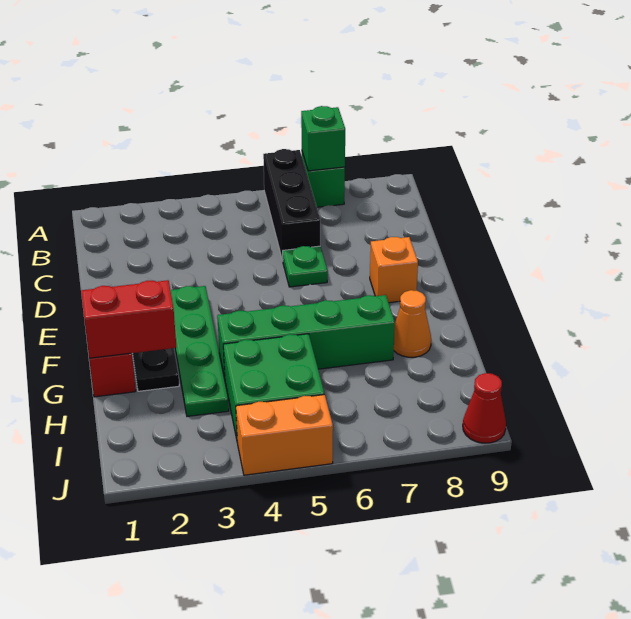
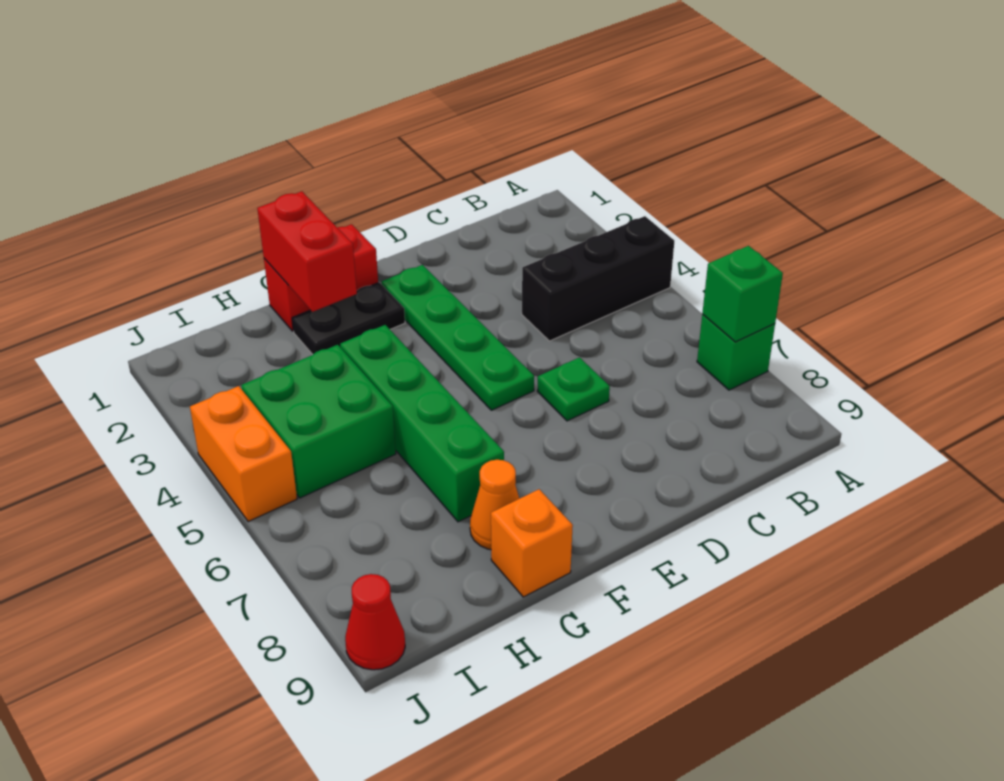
black 1x3 brick [263,149,320,261] -> black 1x3 brick moved to [522,216,674,341]
green 1x4 plate [170,286,229,416] -> green 1x4 plate turned to [382,265,534,410]
orange 1x1 brick [370,237,418,303] -> orange 1x1 brick moved to [491,489,573,597]

